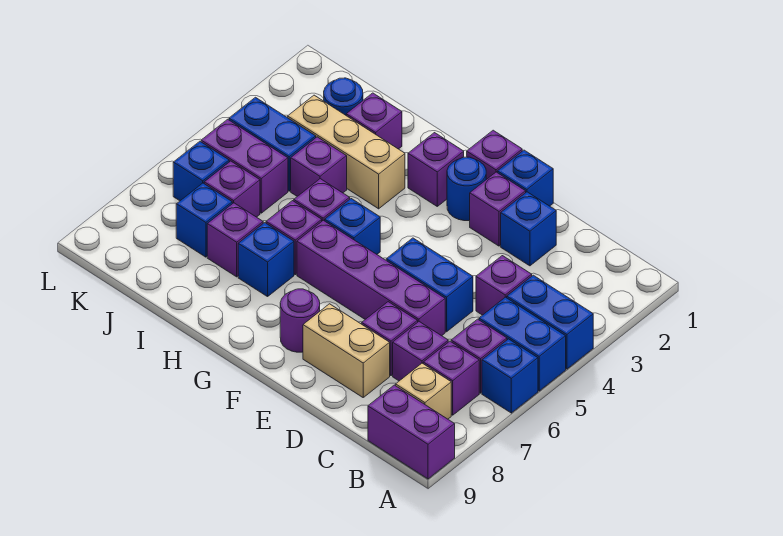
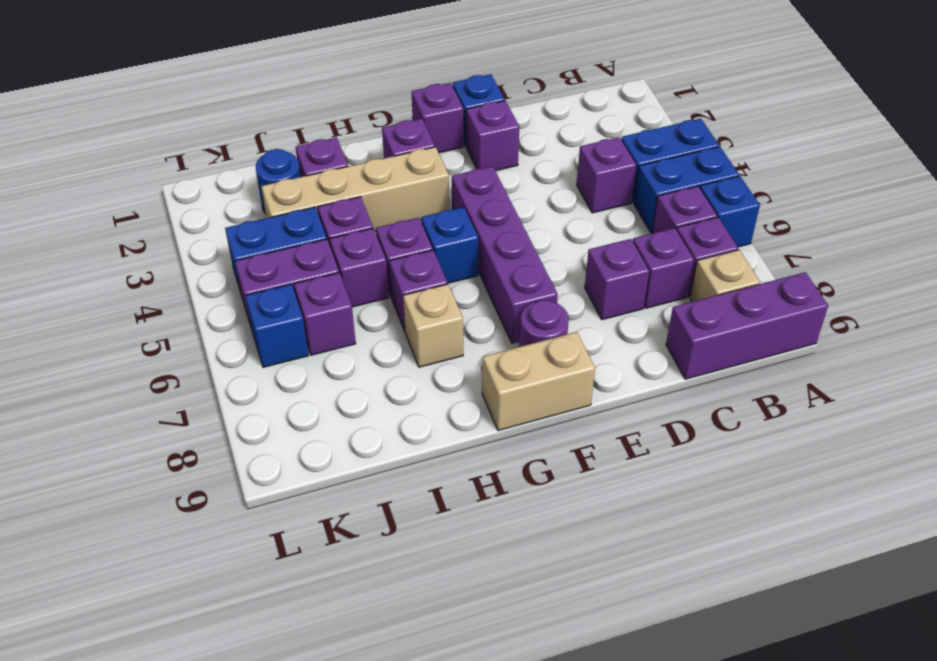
purple 1x2 brick [368,385,455,479] -> purple 1x3 brick [666,272,828,379]
blue 1x1 brick [501,192,556,266] -> none
blue 1x2 brick [386,238,473,332] -> none
purple 1x4 brick [297,220,445,336] -> purple 1x4 brick turned to [452,166,558,343]
tan 1x2 brick [303,304,390,397] -> tan 1x2 brick moved to [482,332,595,431]
blue 1x1 round brick [447,157,486,221] -> none
tan 1x3 brick [288,95,405,209] -> tan 1x4 brick [261,147,449,231]
blue 1x1 brick [238,223,294,297] -> tan 1x1 brick [403,284,463,367]
purple 1x1 brick [207,203,263,277] -> purple 1x1 brick moved to [330,228,389,307]
blue 1x1 brick [176,183,232,257] -> none

